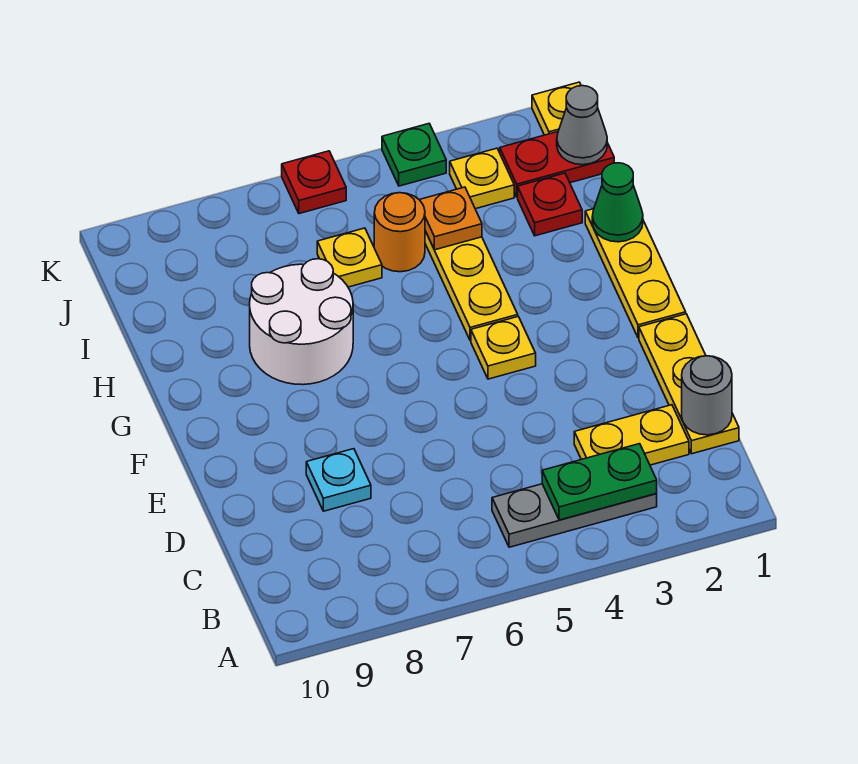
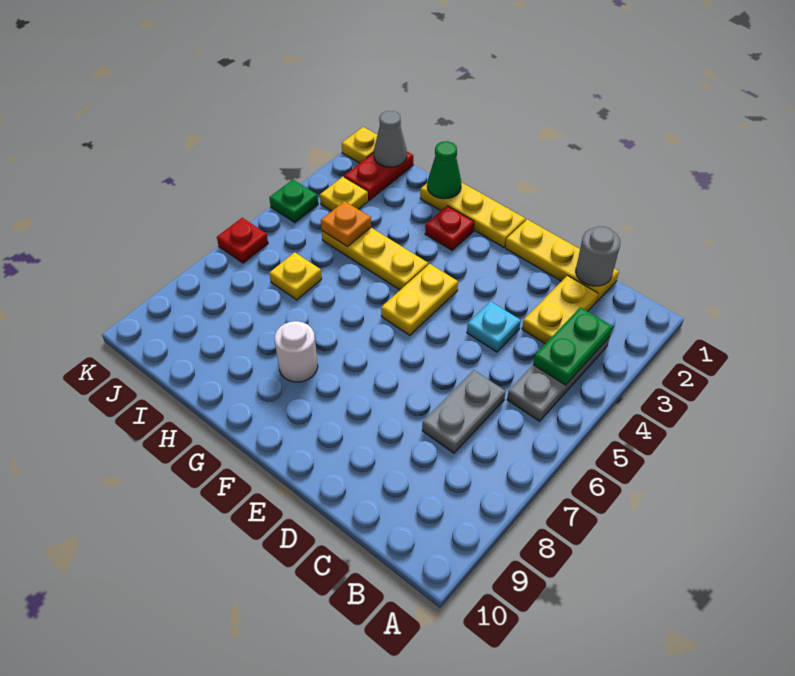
none -> grey 1x2 plate [422,370,506,453]
cyan 1x1 plate [306,449,371,511] -> cyan 1x1 plate moved to [467,301,521,352]
yellow 1x1 plate [471,317,536,379] -> yellow 1x2 plate [381,264,458,335]
white 2x2 round brick [250,259,353,385] -> white 1x1 round brick [275,321,318,382]
red 1x1 plate [518,173,582,236] -> red 1x1 plate moved to [425,206,474,250]
orange 1x1 round brick [374,193,425,272] -> none

